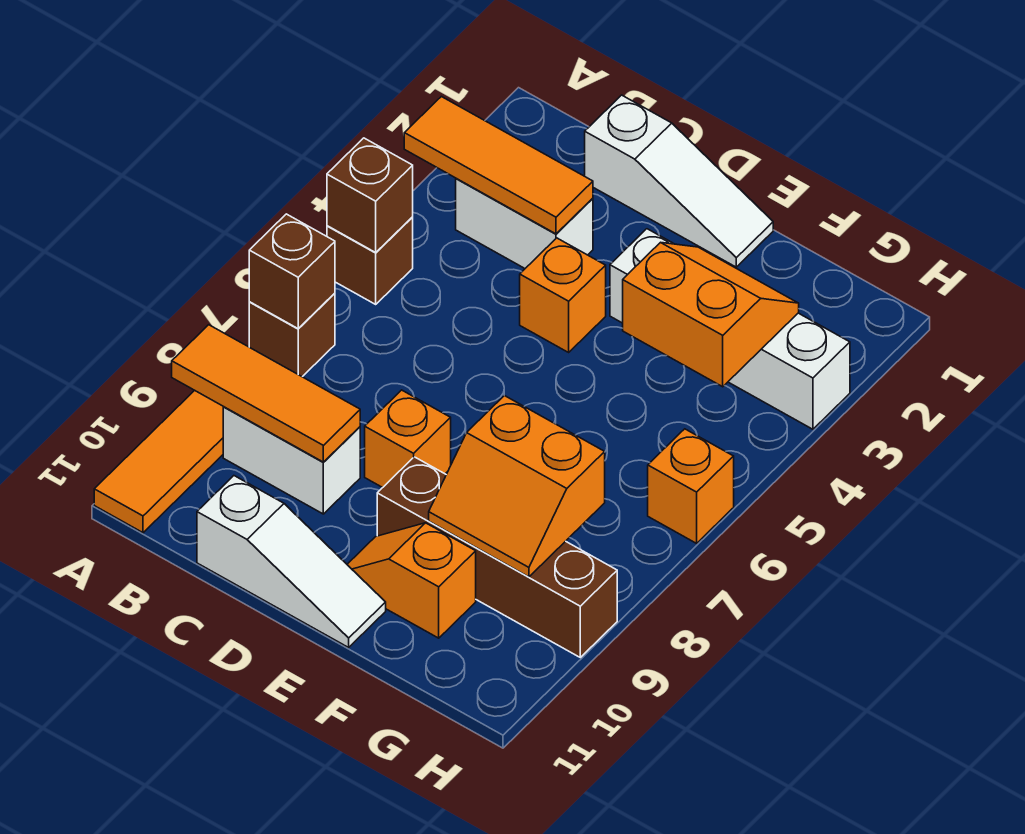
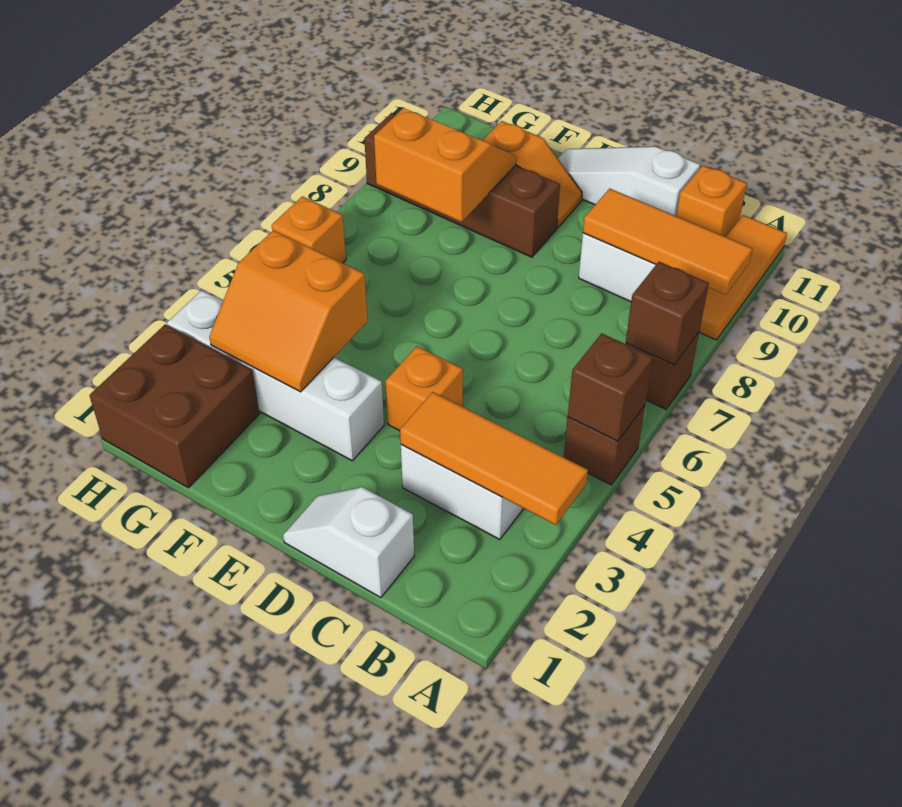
white 1x3 slope [585,95,773,267] -> white 1x2 slope [283,487,414,598]
orange 1x1 brick [365,390,451,488] -> orange 1x1 brick moved to [676,165,747,237]
none -> brown 2x2 brick [89,324,259,488]

